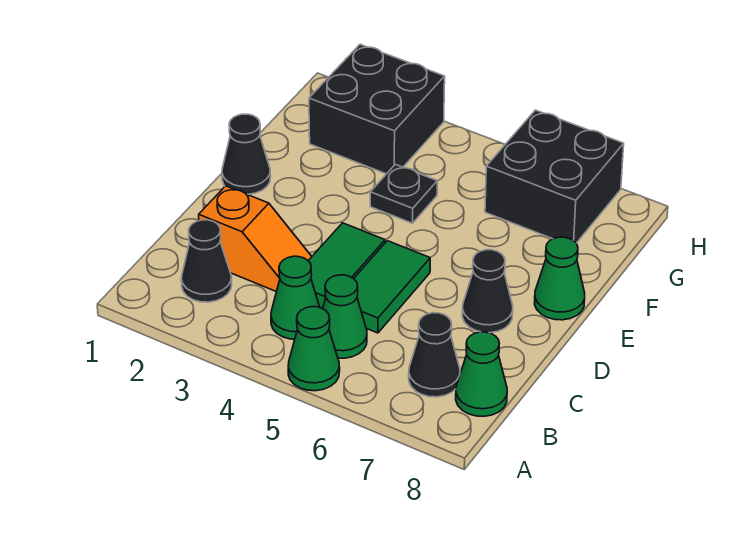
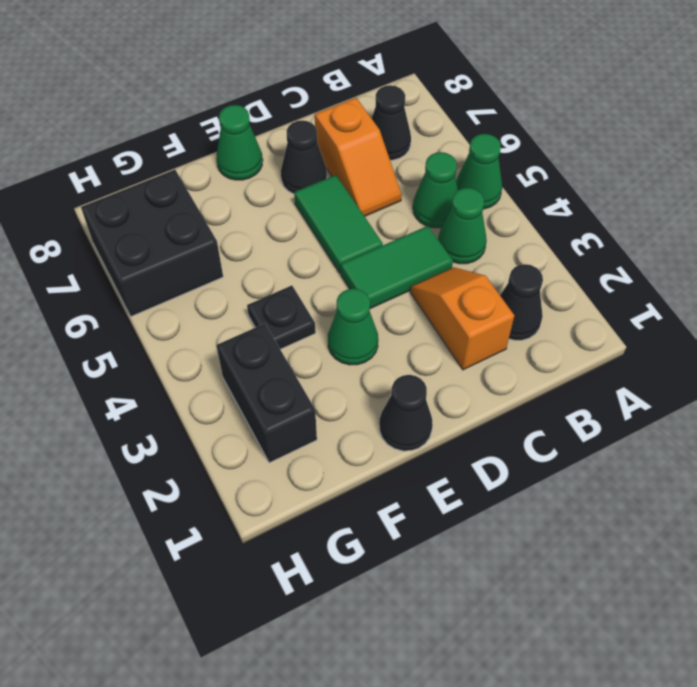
green 1x1 cone [456,332,507,416] -> green 1x1 cone moved to [328,289,378,365]
green 1x2 tile [354,241,430,333] -> green 1x2 tile turned to [294,175,383,273]
none -> orange 1x2 slope [315,98,402,216]
black 2x2 brick [309,44,445,174] -> black 1x2 brick [216,324,317,463]

